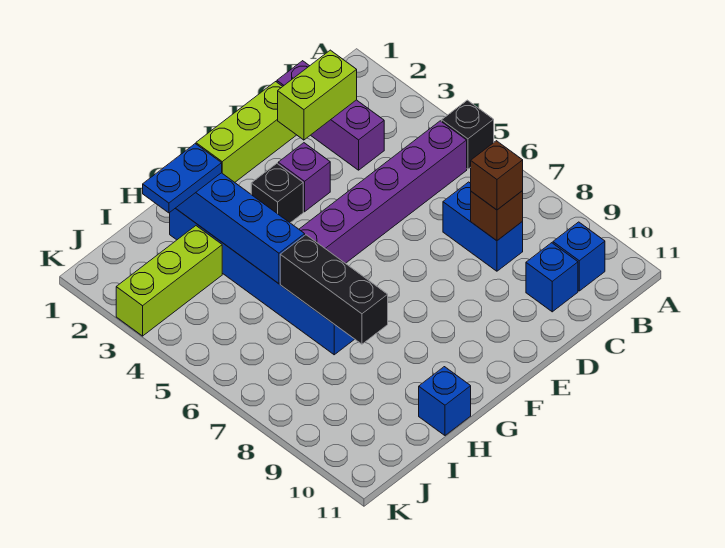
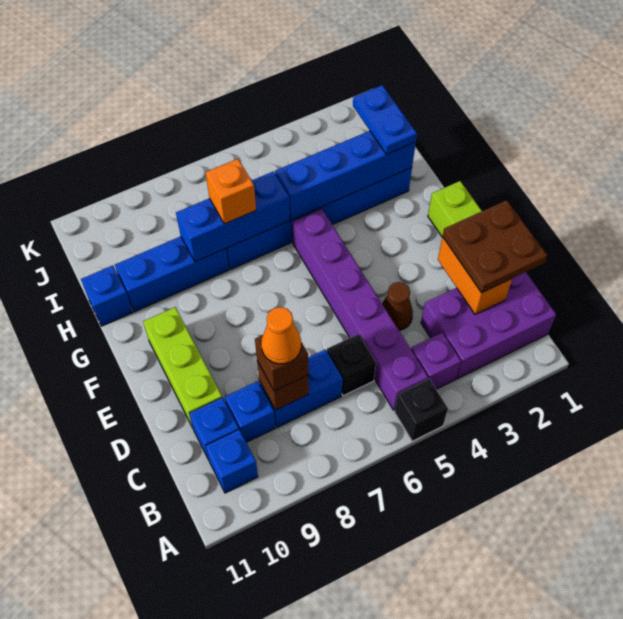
purple 1x3 brick [277,61,384,170] -> purple 2x3 brick [421,272,556,379]
none -> brown 2x2 plate [443,200,547,293]
lime 1x2 brick [278,50,357,140] -> orange 1x2 brick [438,237,512,315]
none -> orange 1x1 cone [261,307,301,364]
none -> blue 1x1 brick [225,381,275,442]
none -> brown 1x1 cone [382,282,413,331]
purple 1x1 brick [278,143,330,212] -> purple 1x1 brick moved to [411,333,461,389]
black 1x1 brick [251,164,303,223] -> black 1x1 brick moved to [327,334,376,396]
black 1x3 brick [280,235,388,344] -> blue 1x3 brick [176,172,290,262]
none -> orange 1x1 brick [205,159,256,224]
none -> blue 1x3 brick [115,236,229,312]
lime 1x3 brick [116,226,222,336] -> lime 1x3 brick moved to [143,307,222,428]

